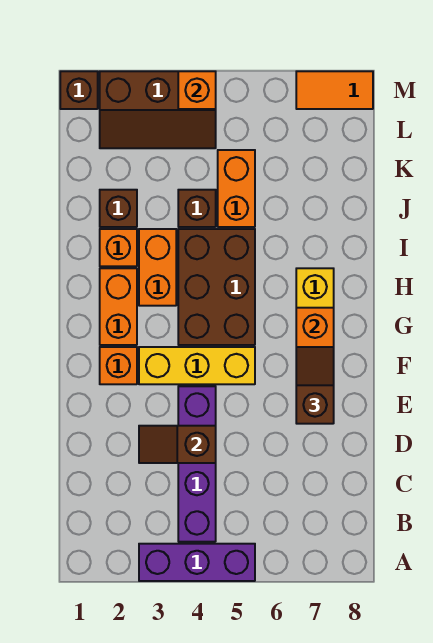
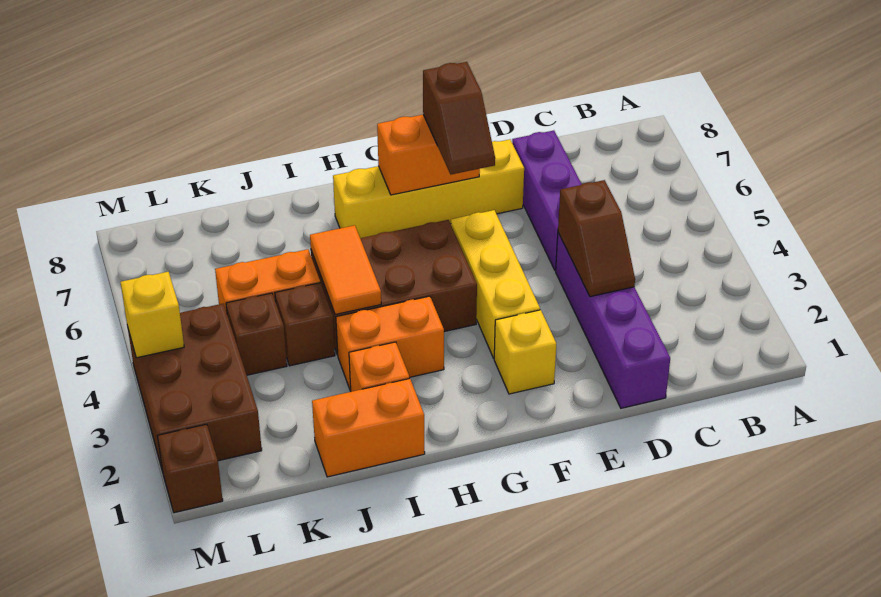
purple 1x3 brick [139,544,255,581] -> purple 1x3 brick moved to [512,130,581,271]
purple 1x4 brick [178,386,216,542] -> purple 1x4 brick turned to [556,233,670,408]
brown 1x2 slope [296,347,334,424] -> brown 1x2 slope turned to [423,62,495,174]
orange 1x1 brick [100,347,137,384] -> yellow 1x1 brick [494,310,556,394]
orange 1x2 brick [100,268,137,345] -> orange 1x2 brick moved to [312,378,425,477]
brown 1x1 brick [100,190,137,227] -> brown 1x1 brick moved to [226,293,287,375]
brown 2x3 slope [100,71,216,148] -> brown 2x3 brick [127,304,262,472]
orange 1x1 brick [178,71,216,109] -> yellow 1x1 brick [120,272,184,358]
orange 1x2 tile [296,71,373,109] -> orange 1x2 tile moved to [310,225,381,314]

